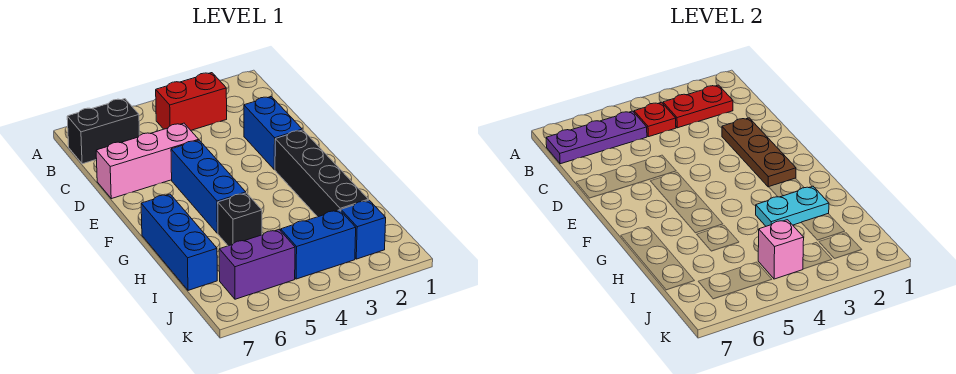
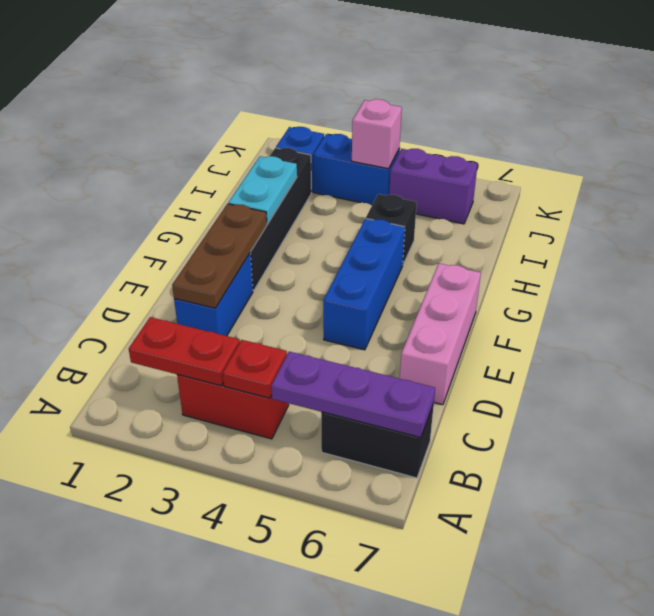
pink 1x3 brick [96,123,199,199] -> pink 1x3 brick turned to [400,263,481,405]
blue 1x3 brick [141,194,217,290] -> none
cyan 1x2 plate [756,186,829,226] -> cyan 1x2 plate turned to [228,156,297,224]

